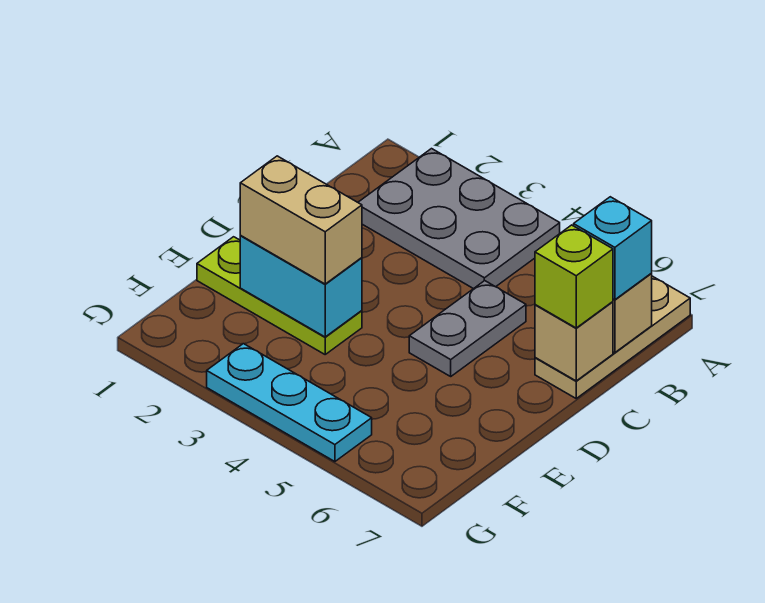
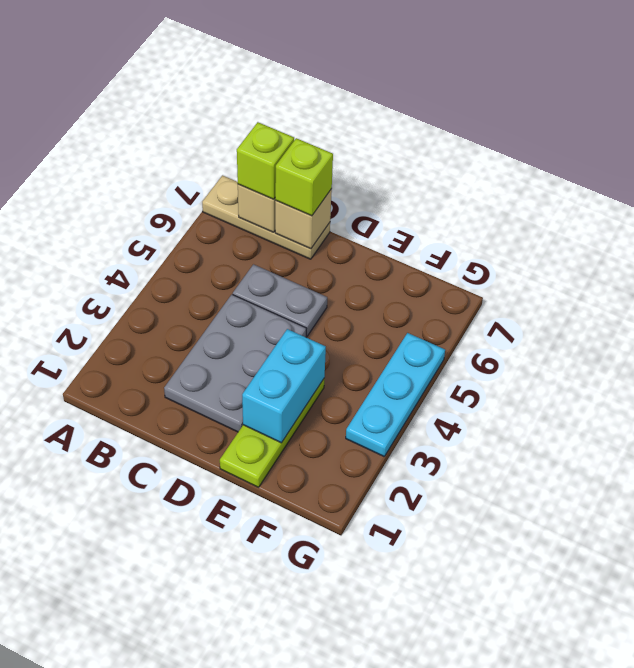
grey 2x3 plate [358,149,560,289] -> grey 2x3 plate moved to [164,294,306,432]
cyan 1x1 brick [574,197,652,300] -> lime 1x1 brick [237,122,294,199]
tan 1x2 brick [240,156,362,284] -> none

